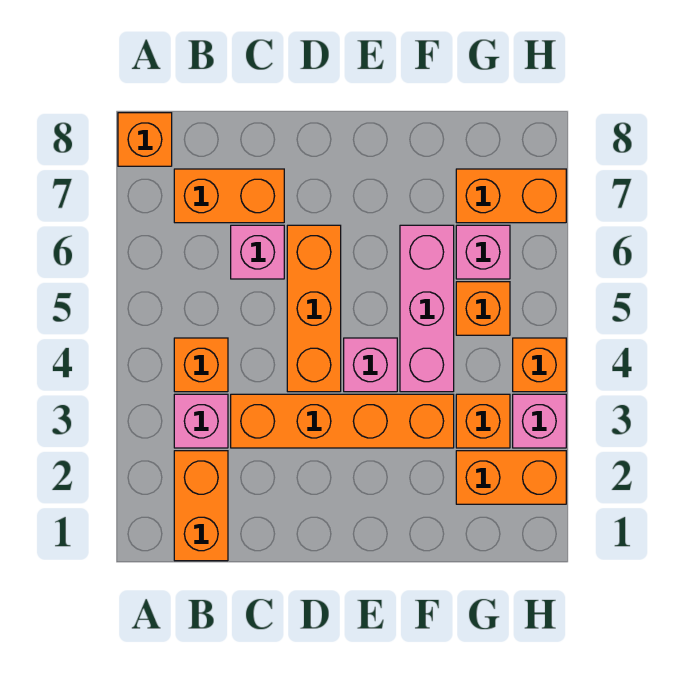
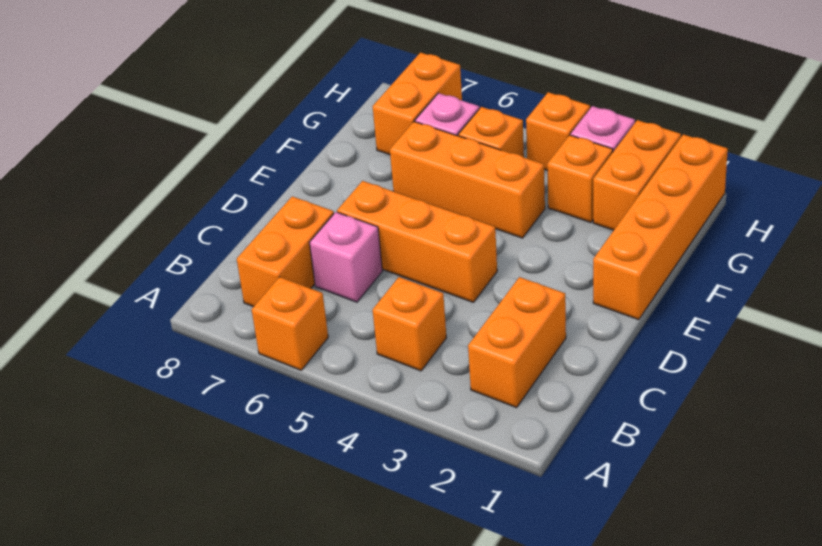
orange 1x1 brick [118,113,172,166] -> orange 1x1 brick moved to [252,277,328,370]
orange 1x2 brick [174,451,228,561] -> orange 1x2 brick turned to [468,277,566,408]
pink 1x1 brick [174,394,228,448] -> none
orange 1x4 brick [231,394,454,448] -> orange 1x4 brick moved to [593,134,728,320]
pink 1x1 brick [344,338,397,392] -> none
pink 1x3 brick [400,225,454,392] -> orange 1x3 brick [390,122,545,238]

